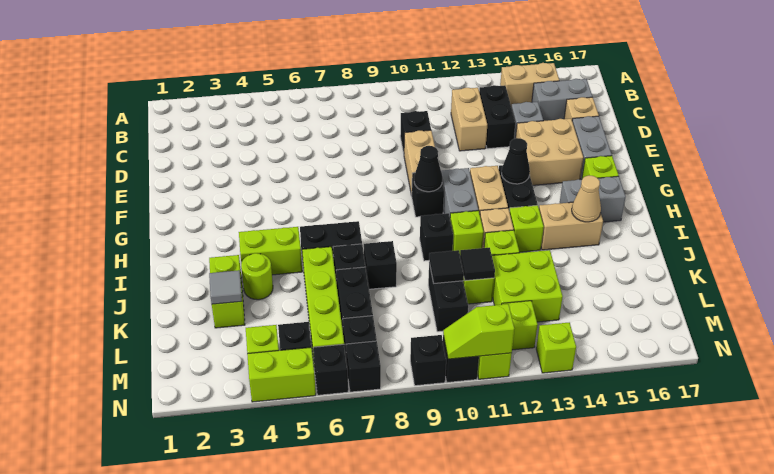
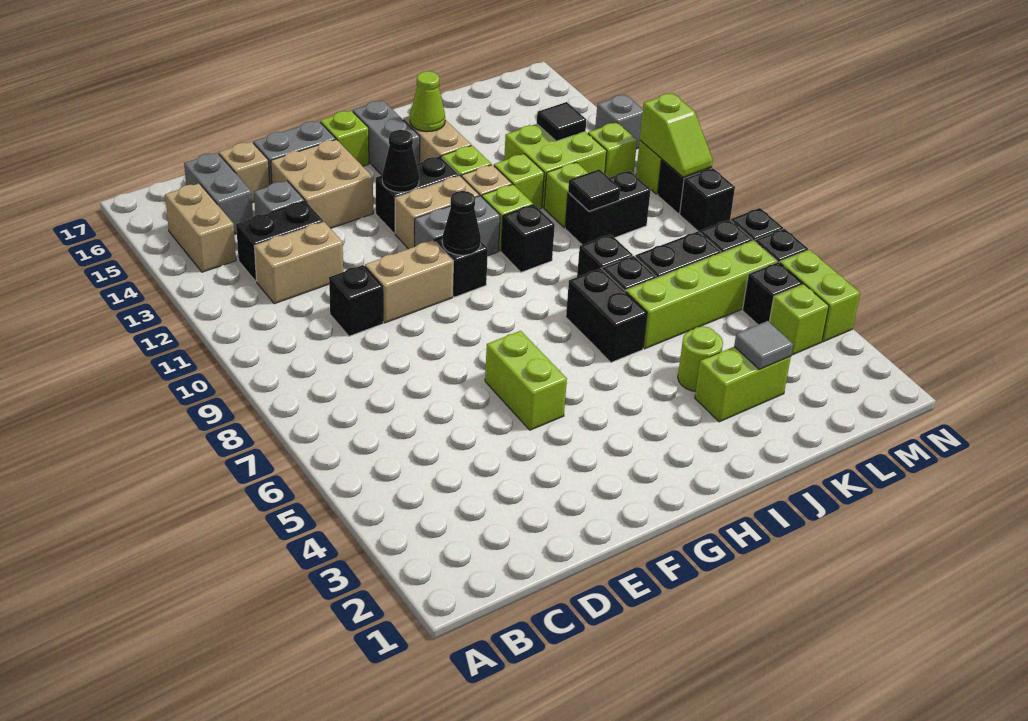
lime 1x2 brick [239,227,302,275] -> lime 1x2 brick moved to [485,331,567,430]
tan 1x1 cone [572,176,601,222] -> lime 1x1 cone [410,71,445,132]
black 1x1 tile [460,248,495,281] -> black 1x1 tile moved to [537,102,586,141]
lime 1x1 brick [536,323,576,373] -> grey 1x1 brick [595,95,643,149]

